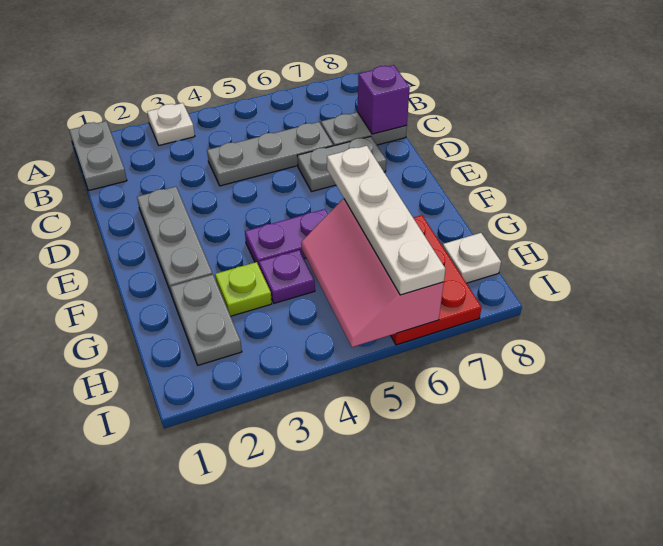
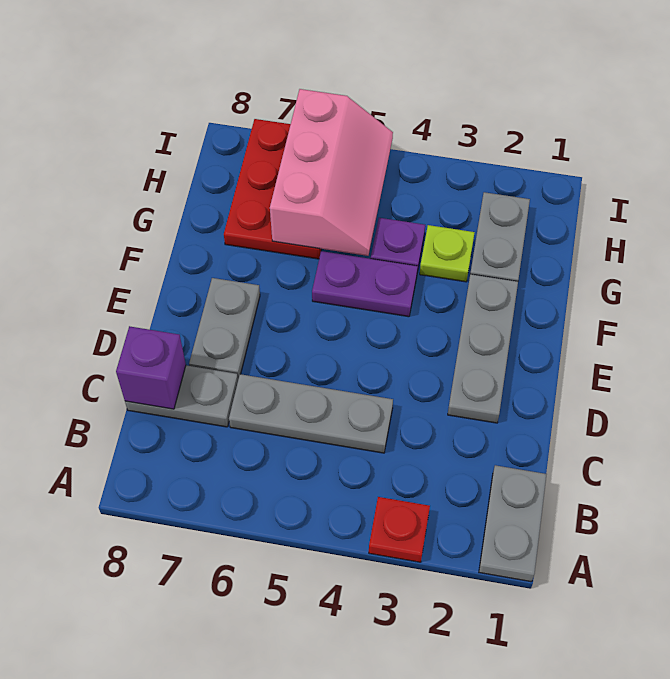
white 1x1 plate [147,103,195,145] -> red 1x1 plate [369,497,430,562]
grey 1x2 plate [297,136,386,192] -> grey 1x2 plate turned to [189,278,260,379]
white 1x4 plate [327,146,445,295] -> none
white 1x1 plate [443,233,501,283] -> none

